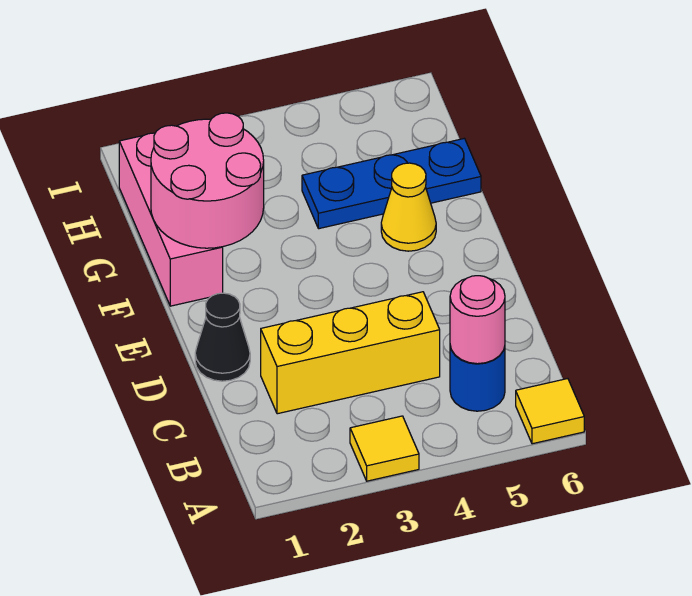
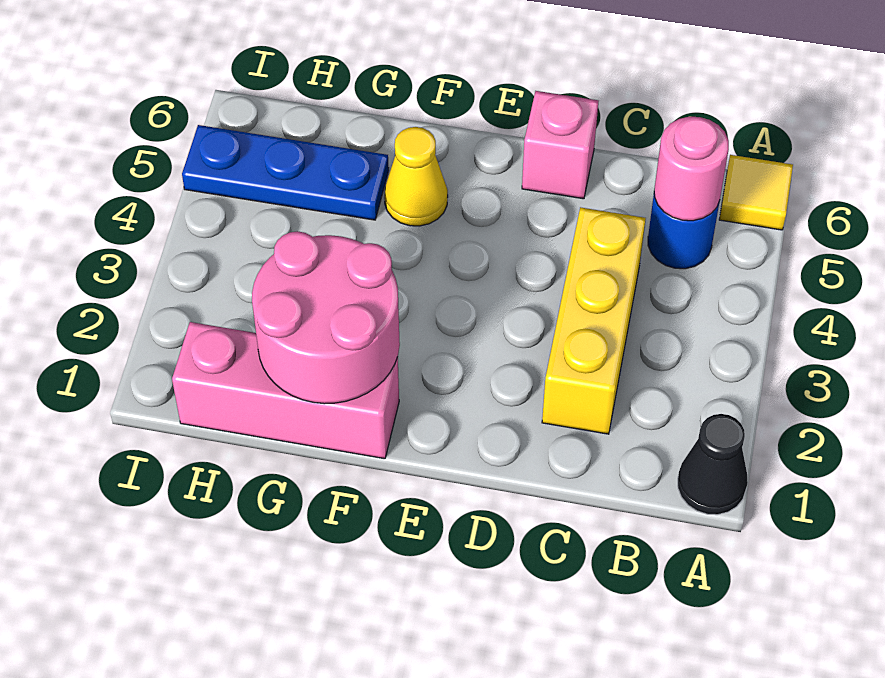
yellow 1x1 tile [350,416,419,481] -> none
black 1x1 cone [195,293,250,381] -> black 1x1 cone moved to [678,414,748,515]
none -> pink 1x1 brick [522,91,598,199]
blue 1x3 plate [302,138,481,229] -> blue 1x3 plate turned to [182,125,389,220]

